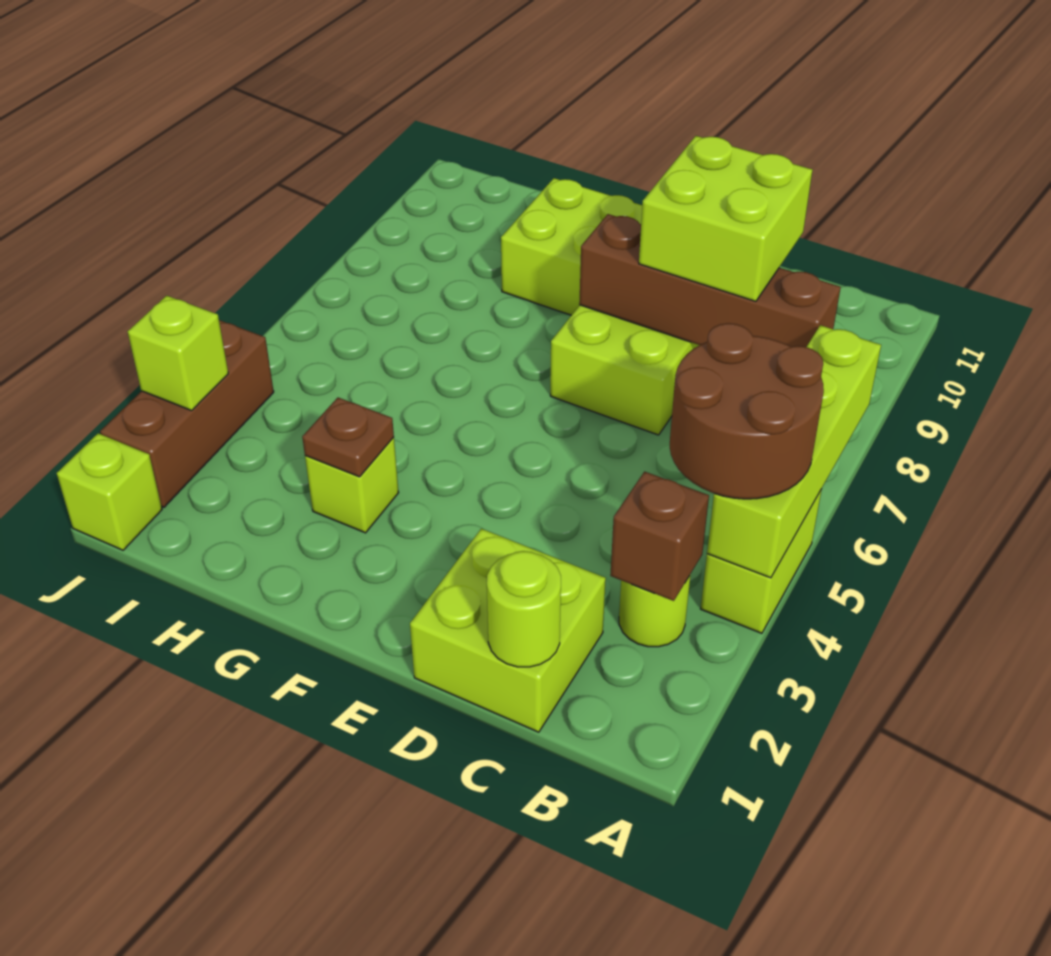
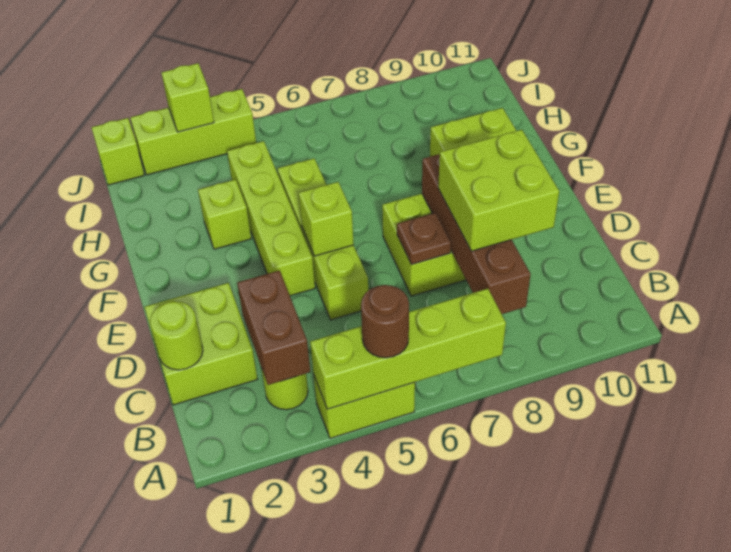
brown 2x2 round brick [670,323,824,499] -> brown 1x1 round brick [361,285,409,358]
brown 1x1 brick [610,472,709,601] -> brown 1x2 brick [237,270,310,385]
none -> lime 1x4 brick [277,158,368,320]
none -> lime 1x4 brick [227,141,315,296]
none -> lime 1x1 brick [299,182,354,256]
brown 1x1 plate [302,398,394,477] -> brown 1x1 plate moved to [397,213,451,265]
brown 1x3 brick [100,320,274,507] -> lime 1x3 brick [130,89,256,175]

